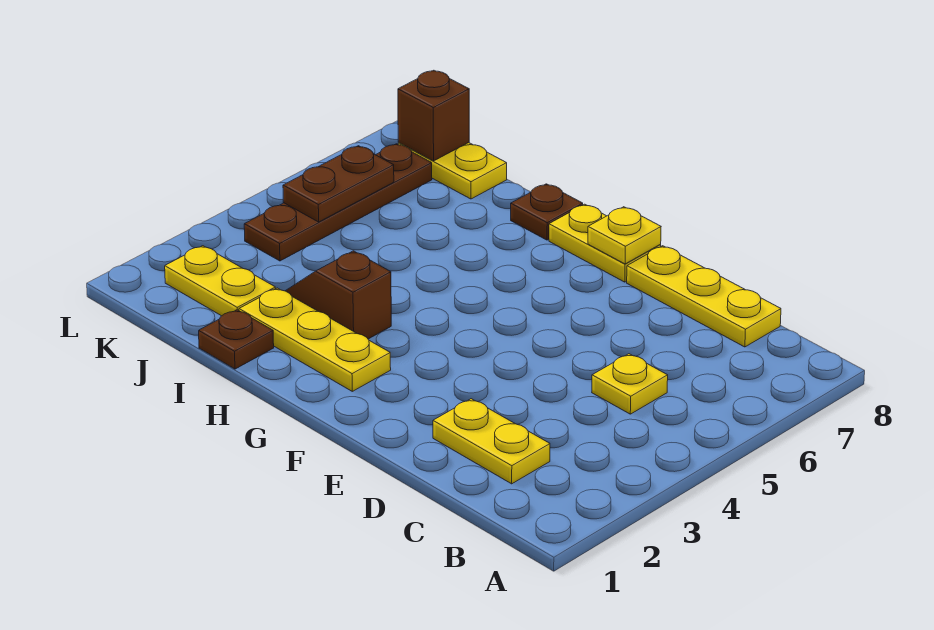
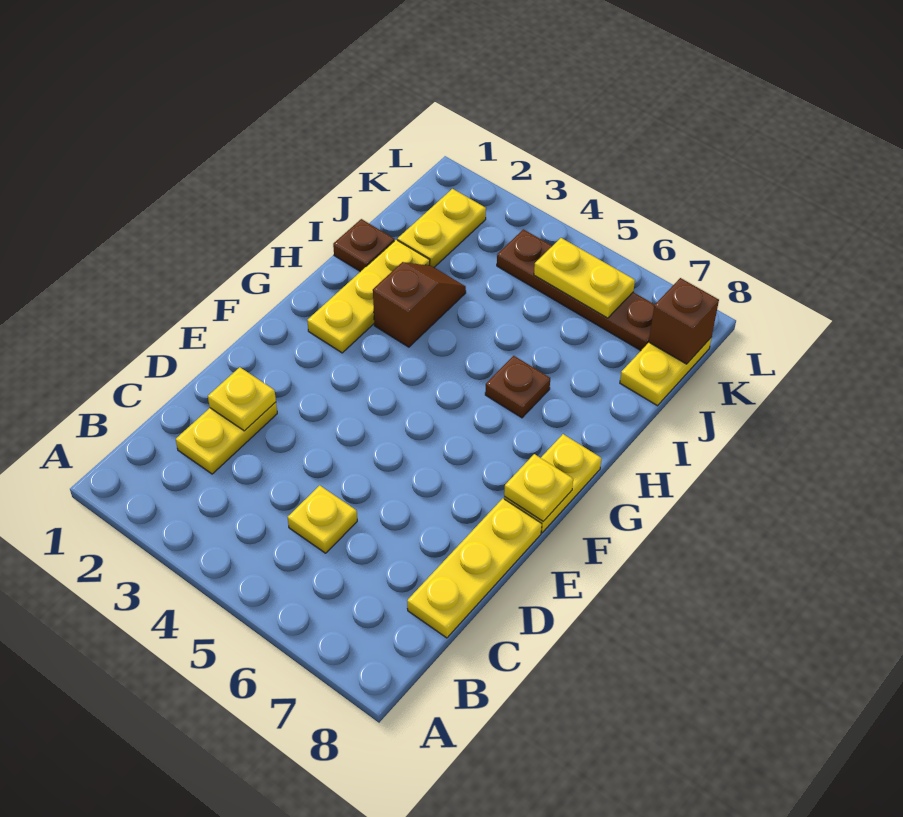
none -> yellow 1x1 plate [208,367,276,431]
brown 1x1 plate [511,184,583,240] -> brown 1x1 plate moved to [485,356,550,418]
brown 1x2 plate [283,146,394,222] -> yellow 1x2 plate [534,238,635,318]

